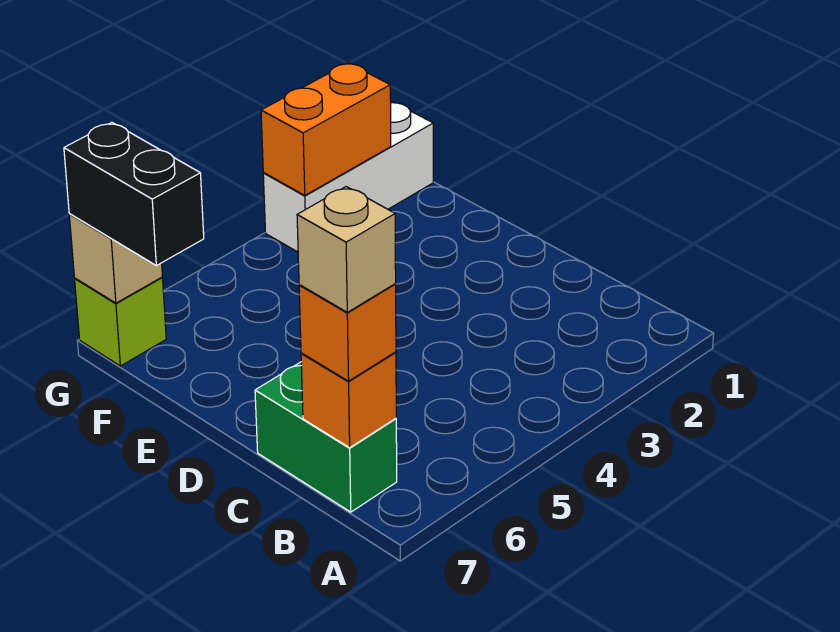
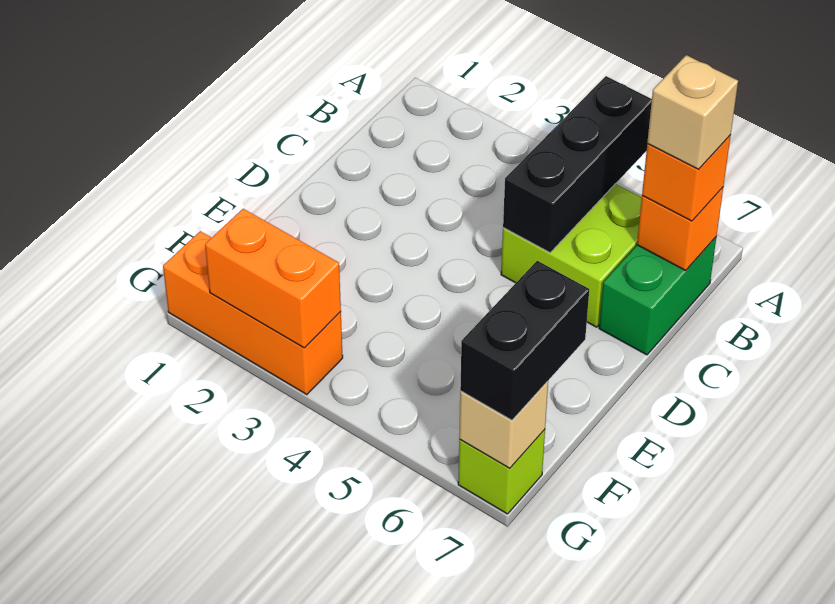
none -> black 1x3 brick [503,76,652,253]
none -> lime 2x2 brick [501,184,642,327]
white 1x3 brick [263,101,433,252] -> orange 1x3 brick [163,231,343,395]

